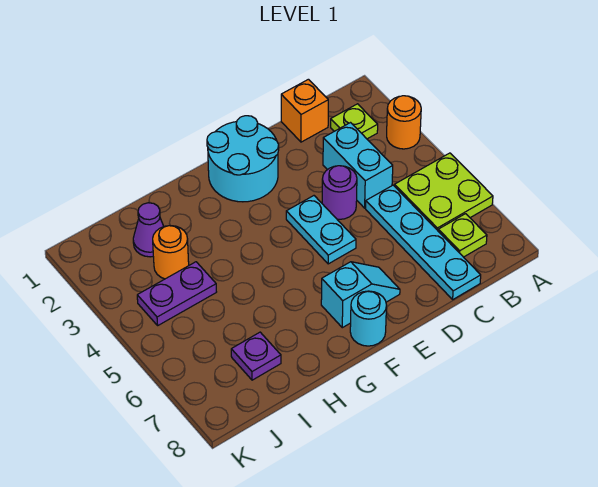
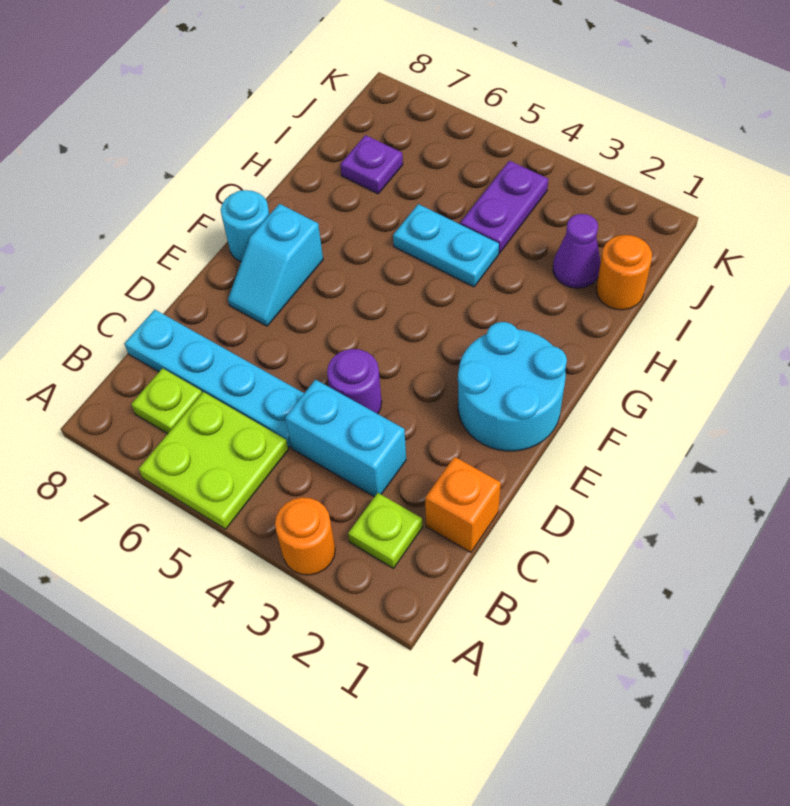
cyan 1x2 plate [286,196,356,264] -> cyan 1x2 plate moved to [393,204,499,287]
orange 1x1 round brick [153,226,189,279] -> orange 1x1 round brick moved to [596,235,652,310]

